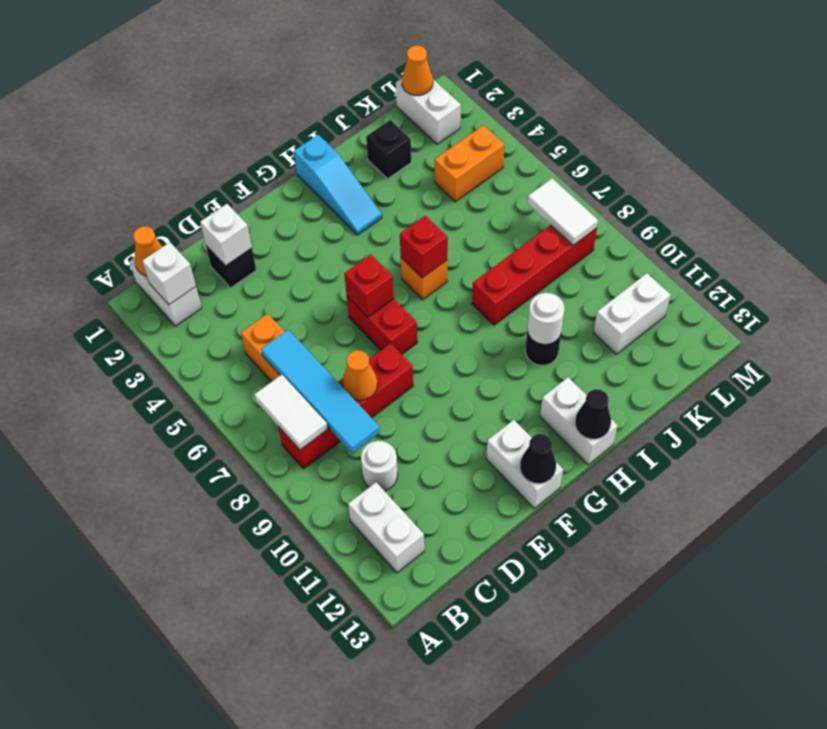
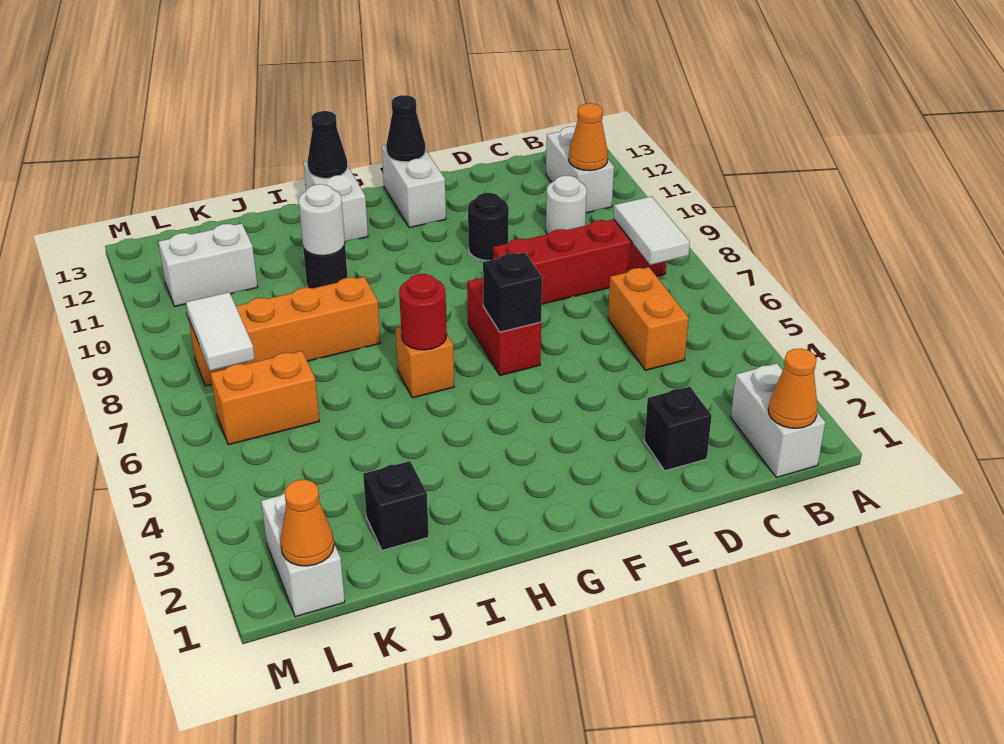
white 1x1 brick [142,242,196,305] -> none
cyan 1x4 tile [261,330,380,453] -> none
white 1x1 brick [200,204,252,266] -> none
orange 1x1 cone [342,350,378,400] -> orange 1x1 cone moved to [569,103,608,171]
none -> black 1x1 round brick [468,193,509,260]
red 1x1 brick [344,254,394,317] -> black 1x1 brick [483,252,542,332]
cyan 1x3 slope [294,135,382,235] -> none
red 1x1 brick [400,215,448,278] -> red 1x1 round brick [399,274,447,350]
red 1x4 brick [472,225,597,325] -> orange 1x4 brick [188,277,381,386]
orange 1x2 brick [435,125,505,202] -> orange 1x2 brick moved to [210,351,319,445]

